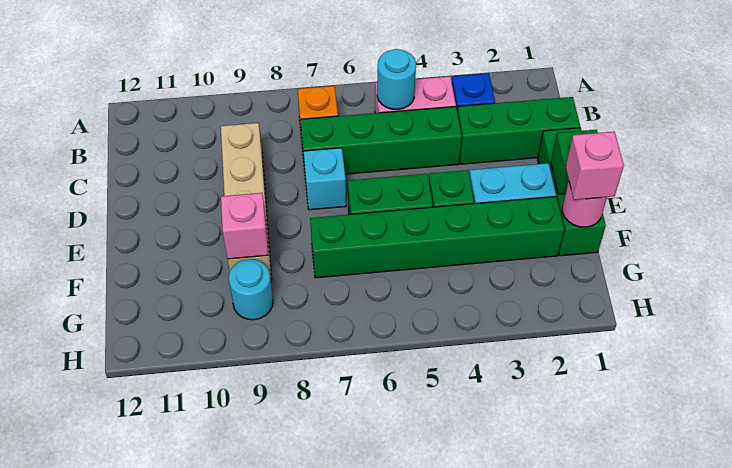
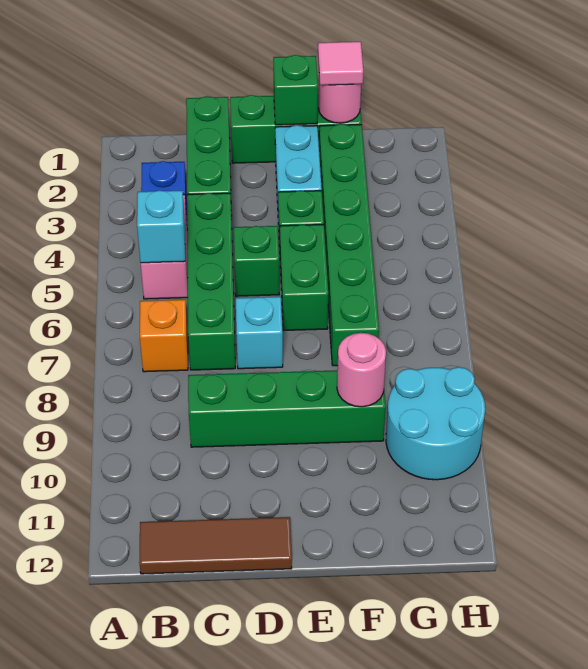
cyan 1x1 round brick [377,49,416,109] -> cyan 1x1 brick [137,190,185,263]
none -> brown 1x3 tile [139,517,292,574]
tan 1x4 brick [221,123,272,281] -> green 1x4 brick [188,370,386,447]
none -> green 1x1 brick [234,226,279,296]
pink 1x1 brick [566,132,624,200] -> pink 1x1 tile [318,42,363,85]
pink 1x1 brick [221,193,268,259] -> pink 1x1 round brick [337,333,386,407]
cyan 1x1 round brick [229,259,273,320] -> cyan 2x2 round brick [386,367,485,480]

